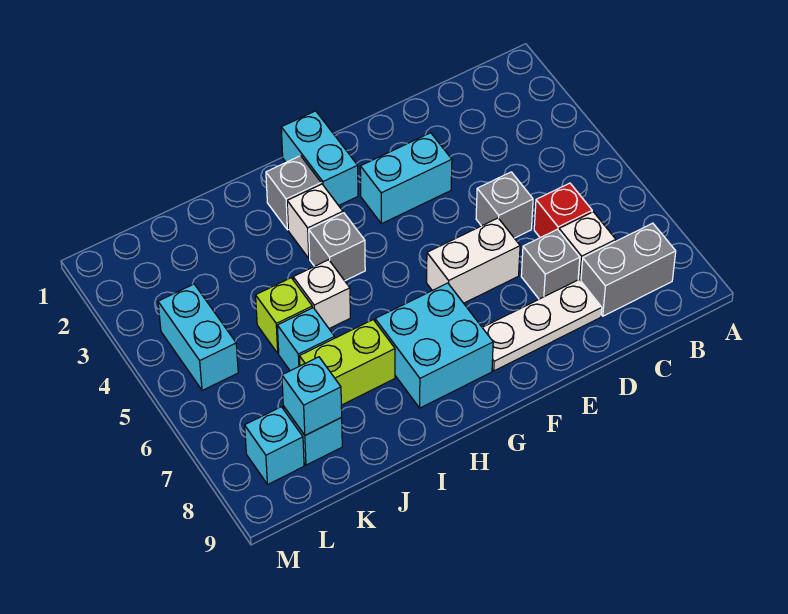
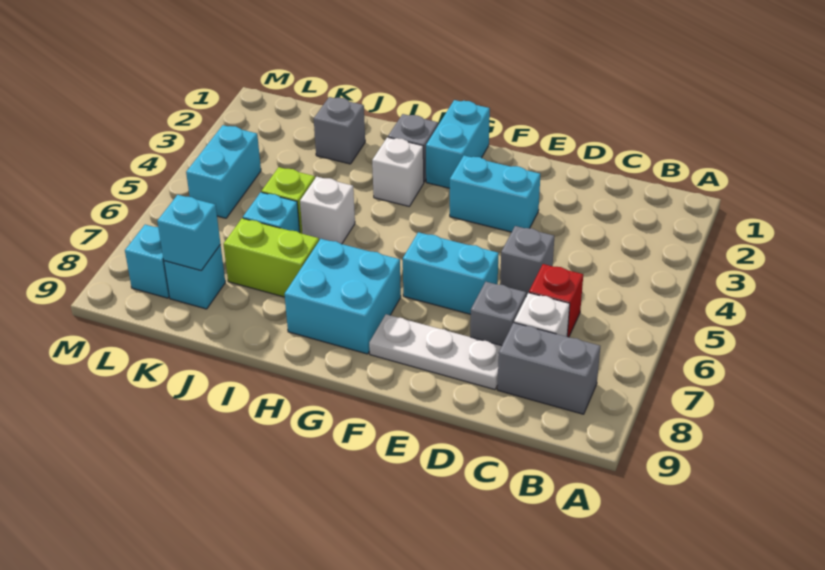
white 1x2 brick [427,218,520,303] -> cyan 1x2 brick [403,232,499,314]
grey 1x1 brick [309,213,365,281] -> grey 1x1 brick moved to [314,97,365,164]

